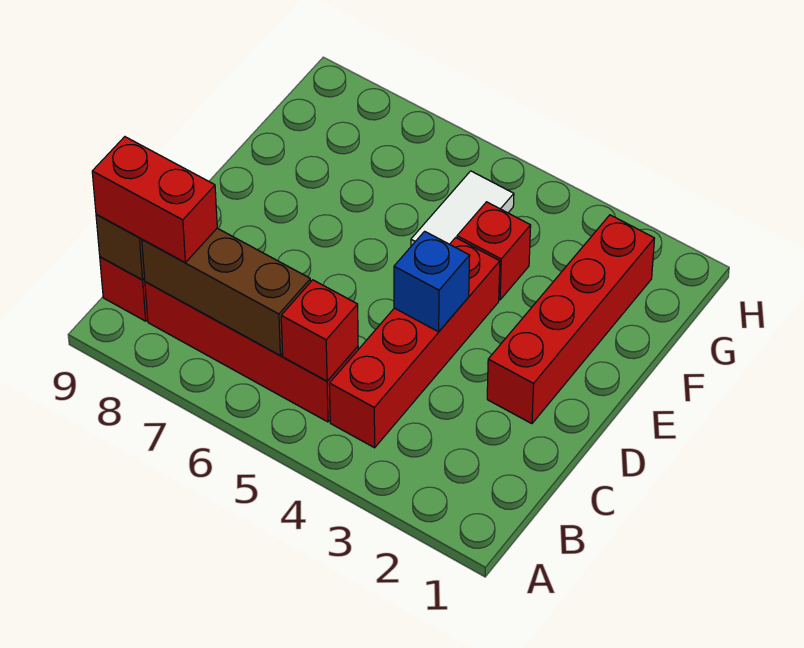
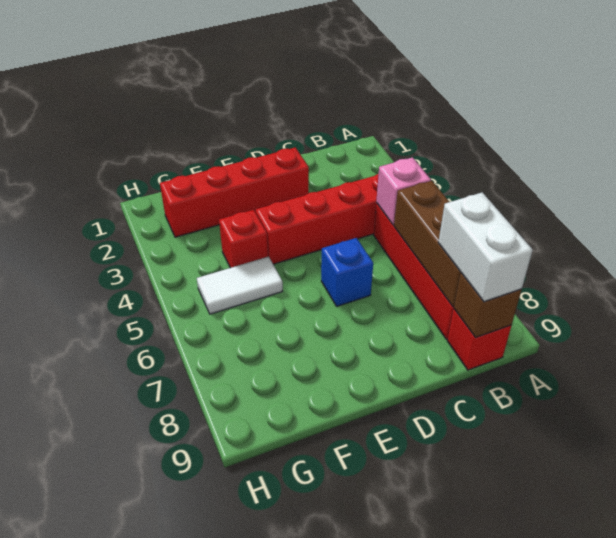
red 1x1 brick [281,280,358,381] -> pink 1x1 brick [376,157,431,225]
red 1x2 brick [92,137,217,262] -> white 1x2 brick [438,192,533,302]
blue 1x1 brick [394,231,470,332] -> blue 1x1 brick moved to [321,238,373,306]

